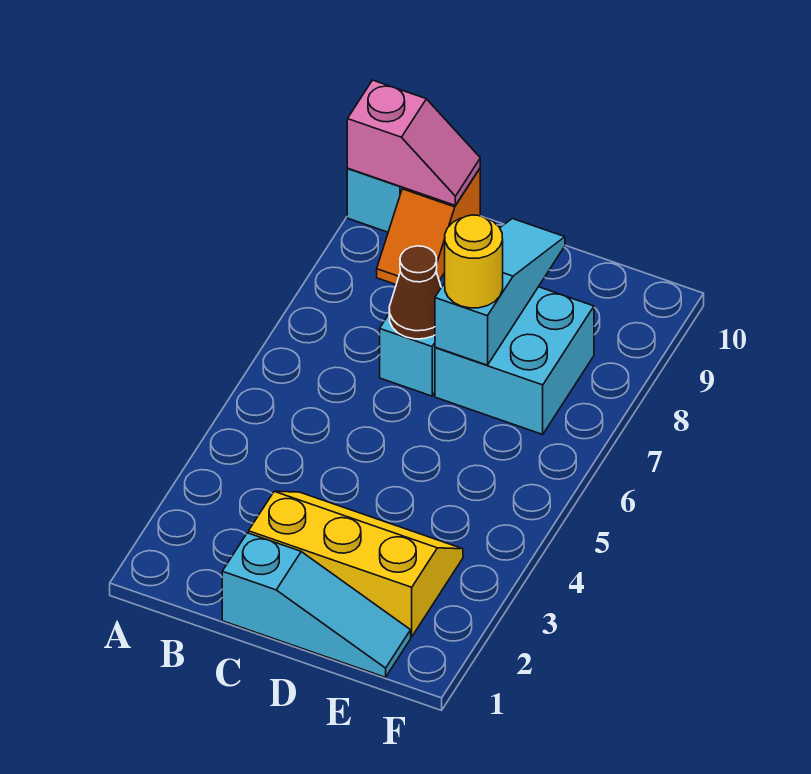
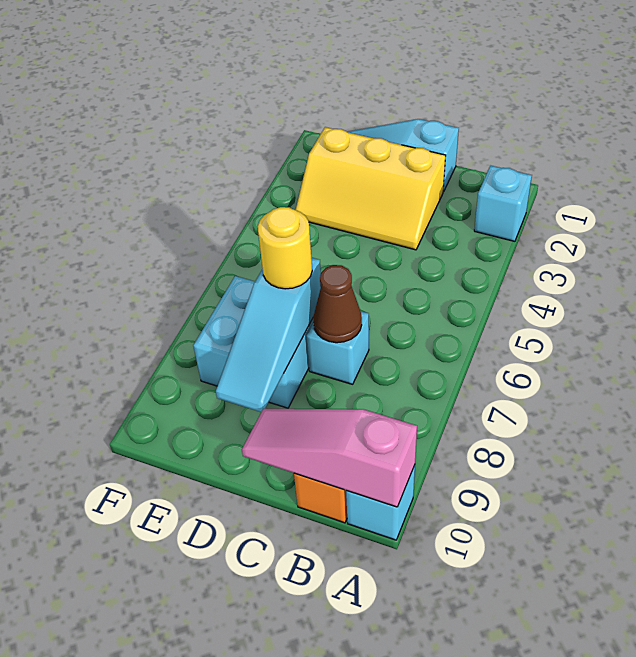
none -> cyan 1x1 brick [474,166,532,241]
pink 1x2 slope [347,80,480,205] -> pink 1x3 slope [242,409,417,507]

